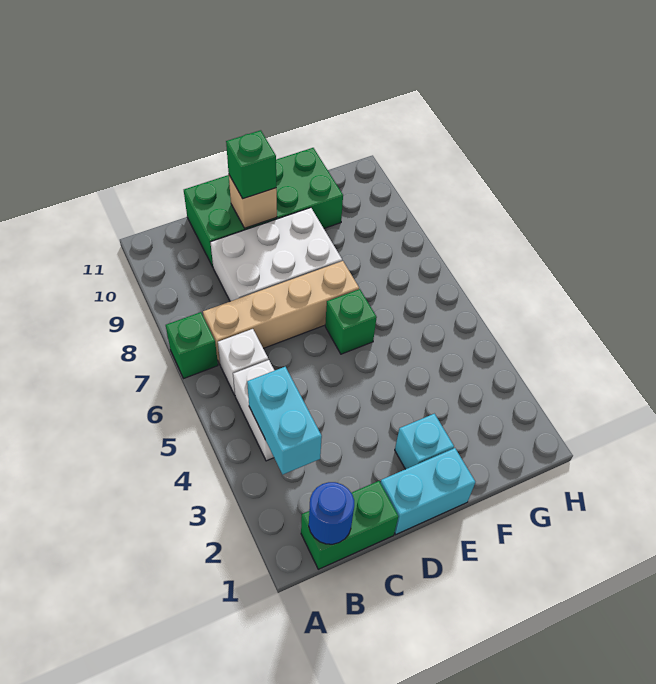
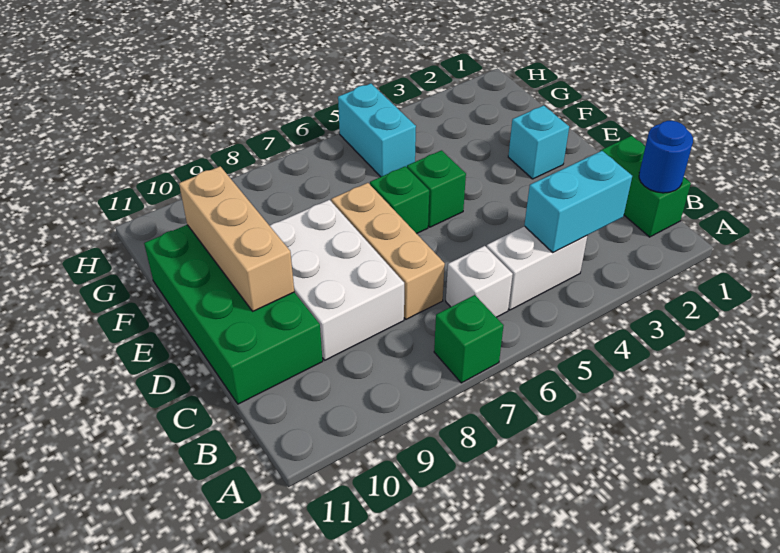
tan 1x4 brick [203,261,359,364] -> tan 1x3 brick [331,183,445,319]
cyan 1x2 brick [381,448,475,534] -> cyan 1x2 brick moved to [338,84,416,177]
tan 1x1 brick [229,175,277,228] -> tan 1x3 brick [179,166,294,311]
green 1x1 brick [226,130,276,199] -> green 1x1 brick moved to [407,150,466,227]

